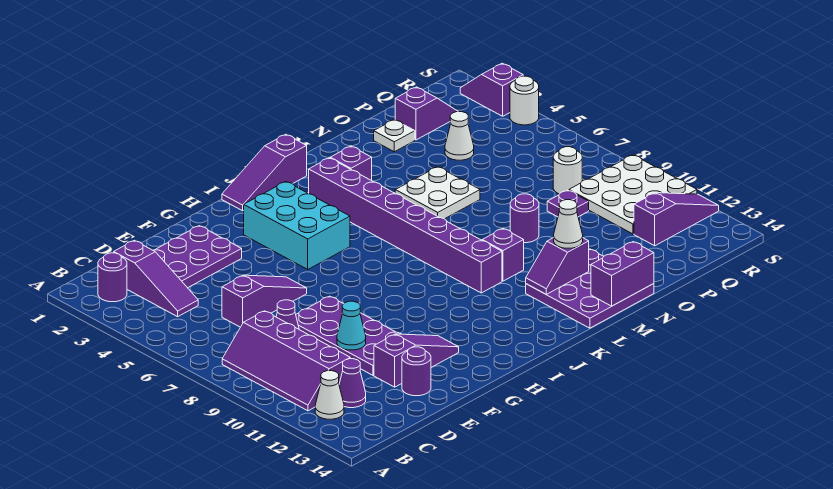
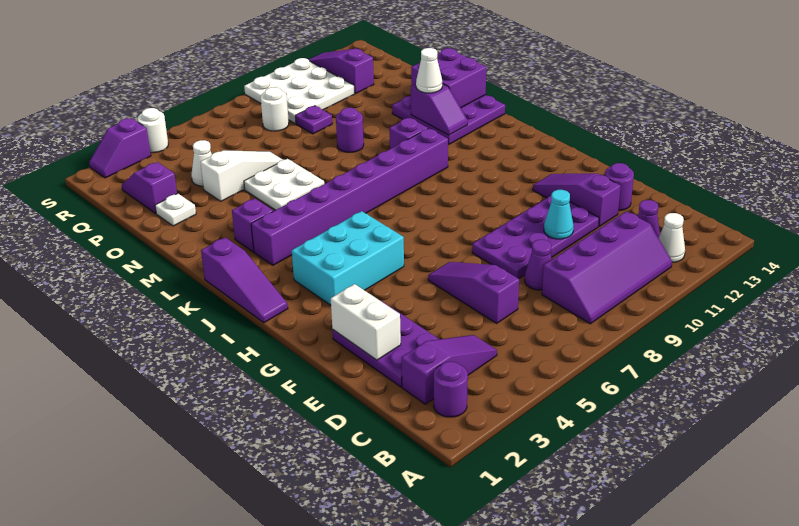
none -> white 1x2 brick [331,284,401,360]
purple 1x2 brick [591,242,654,306] -> purple 2x2 brick [411,48,486,108]
none -> white 1x3 slope [200,150,283,201]

